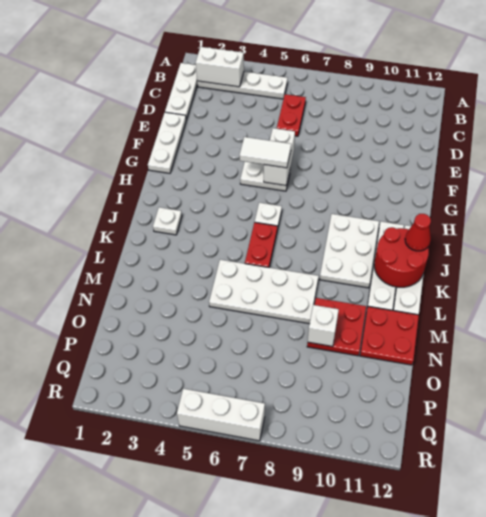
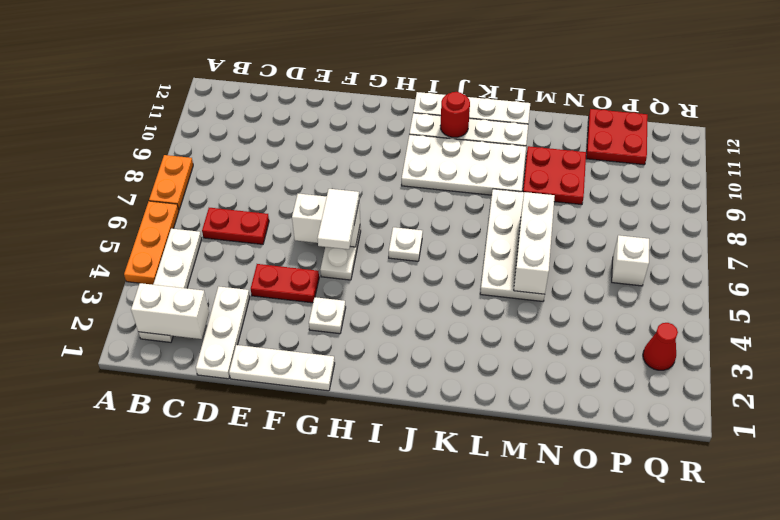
none -> orange 1x3 plate [124,201,179,285]
none -> orange 1x2 plate [149,155,193,210]
white 1x3 plate [165,63,197,120] -> white 1x3 plate turned to [196,286,250,379]
white 1x2 brick [196,47,244,87] -> white 1x2 brick turned to [131,283,209,339]
white 2x3 plate [320,214,379,288] -> white 2x4 plate [402,134,526,195]
white 1x1 plate [153,207,182,235] -> white 1x1 plate moved to [309,297,346,334]
red 1x2 plate [245,222,277,267] -> red 1x2 plate moved to [251,264,319,303]
red 2x2 round brick [374,227,429,287] -> red 1x1 round brick [440,92,470,137]
red 1x1 cone [405,214,431,251] -> red 1x1 cone moved to [643,323,678,370]
red 2x2 plate [360,306,419,365] -> red 2x2 plate moved to [586,109,648,165]
white 1x1 brick [308,305,339,347] -> white 1x1 brick moved to [612,235,649,286]
white 1x3 brick [177,389,265,441] -> white 1x3 brick moved to [514,192,555,294]

